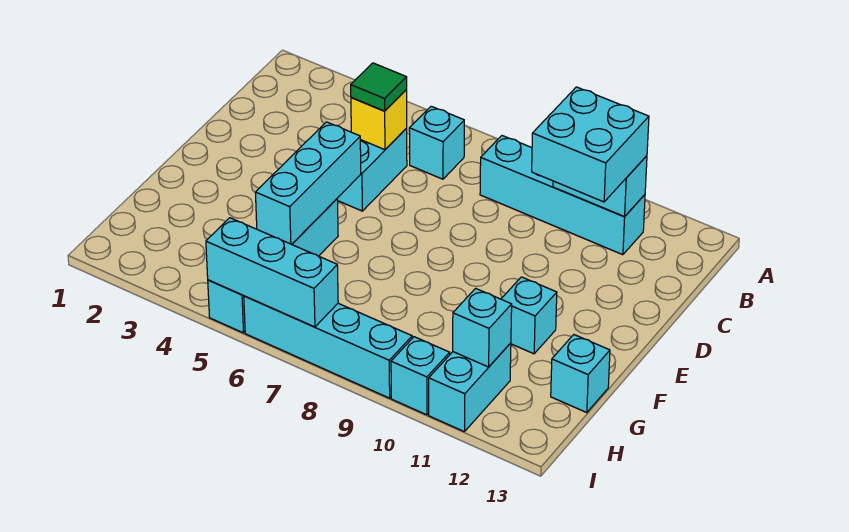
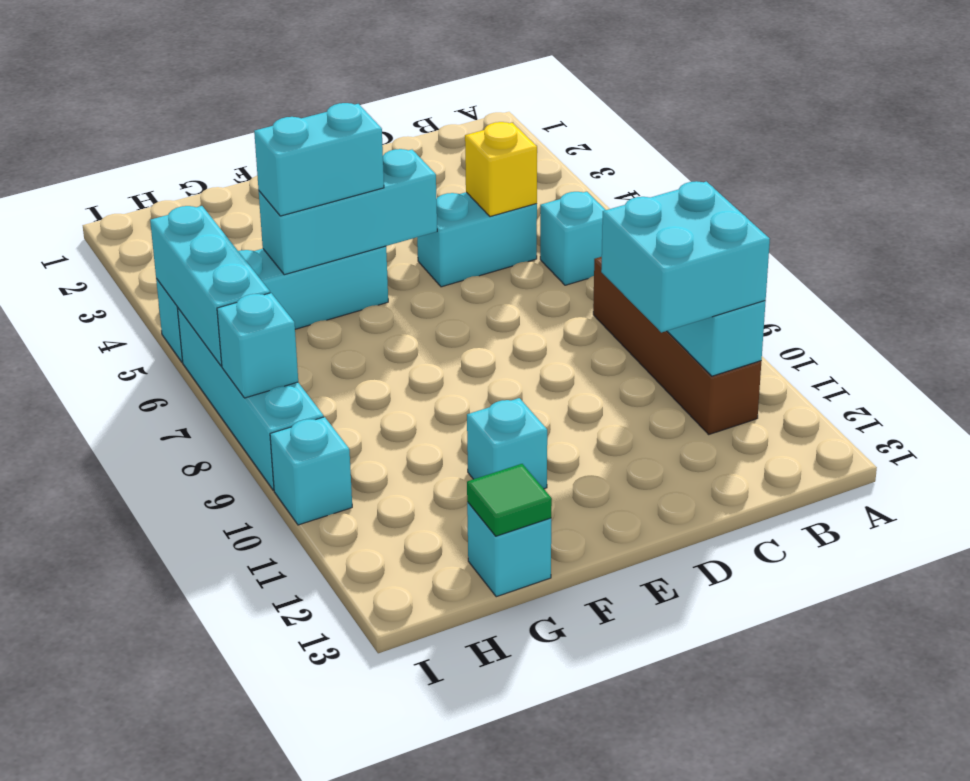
cyan 1x4 brick [480,136,645,255] -> brown 1x4 brick [593,257,761,434]
green 1x1 tile [351,63,407,111] -> green 1x1 tile moved to [467,464,552,536]
cyan 1x2 brick [429,343,511,431] -> cyan 1x2 brick moved to [254,103,384,216]
cyan 1x1 brick [453,288,512,367] -> cyan 1x1 brick moved to [217,293,298,398]

